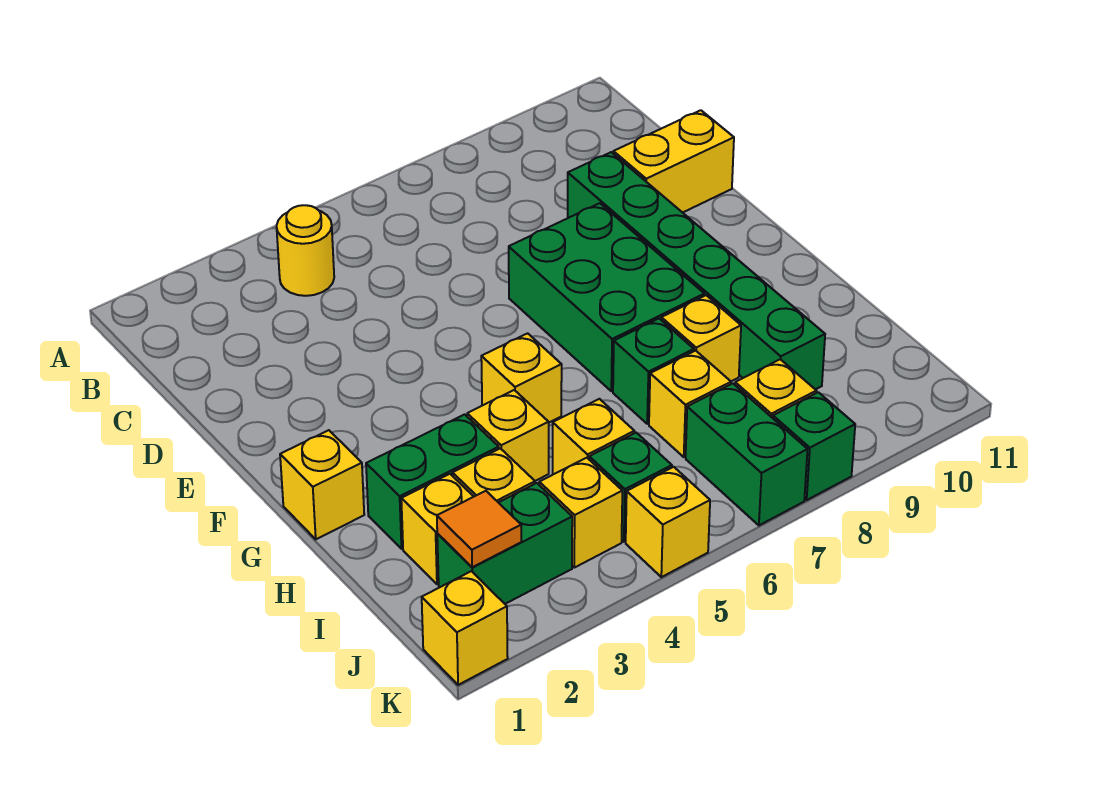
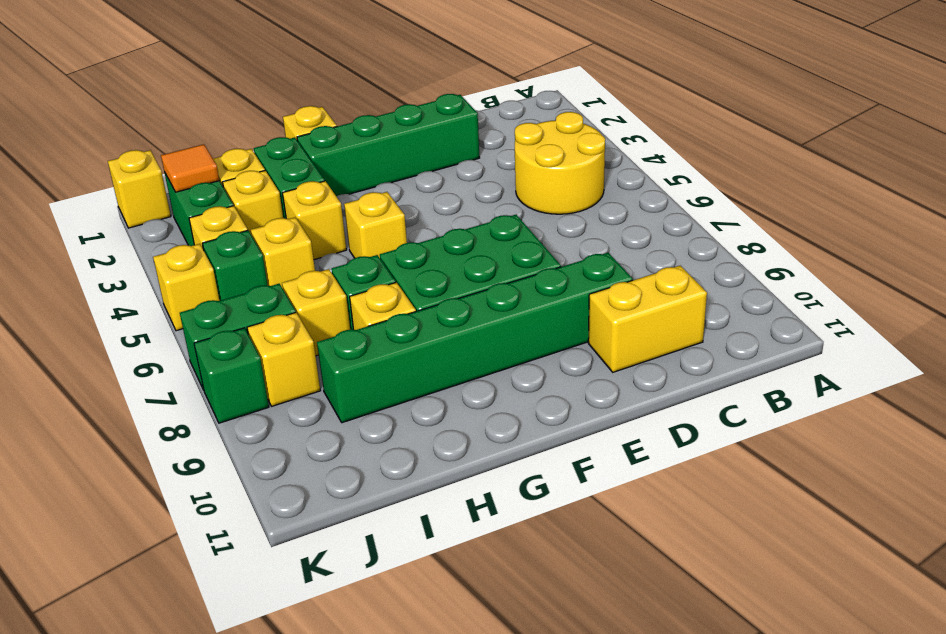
yellow 1x1 round brick [277,205,334,296] -> yellow 2x2 round brick [515,112,605,214]
none -> green 1x4 brick [297,94,480,196]
yellow 1x2 brick [613,110,734,213] -> yellow 1x2 brick turned to [588,266,707,372]

